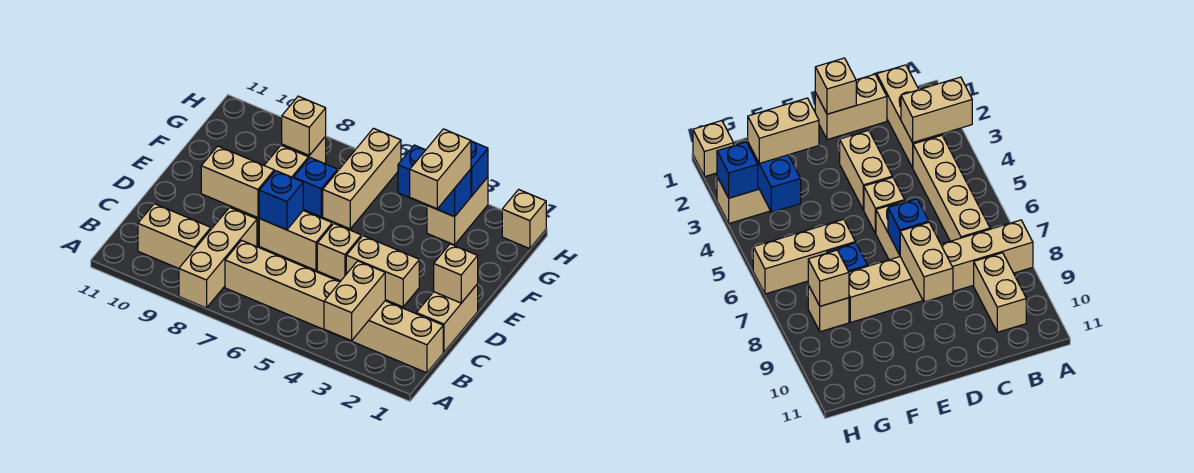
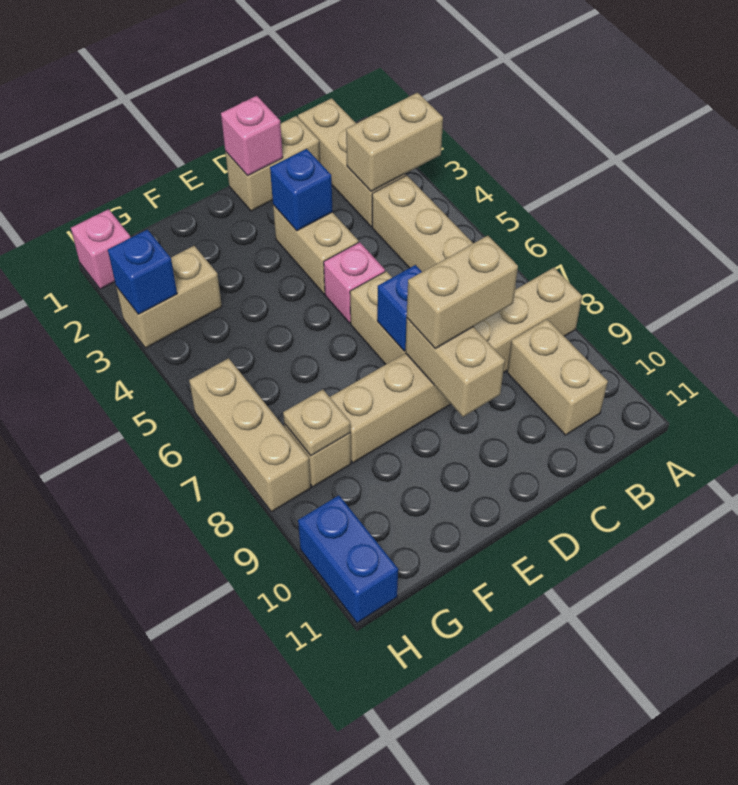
tan 1x1 brick [434,244,478,303] -> pink 1x1 brick [221,96,283,176]
tan 1x1 brick [317,224,361,281] -> pink 1x1 brick [324,242,385,323]
tan 1x2 brick [410,129,471,209] -> tan 1x2 brick moved to [407,236,518,348]
tan 1x3 brick [323,128,401,229] -> tan 1x3 brick turned to [189,358,311,512]
blue 1x1 brick [294,158,338,217] -> blue 1x1 brick moved to [270,149,333,231]
blue 1x2 brick [398,145,471,217] -> blue 1x2 brick moved to [298,495,398,623]
tan 1x1 brick [282,96,326,155] -> tan 1x1 plate [283,389,350,456]
tan 1x1 brick [502,189,546,249] -> pink 1x1 brick [71,209,130,289]

